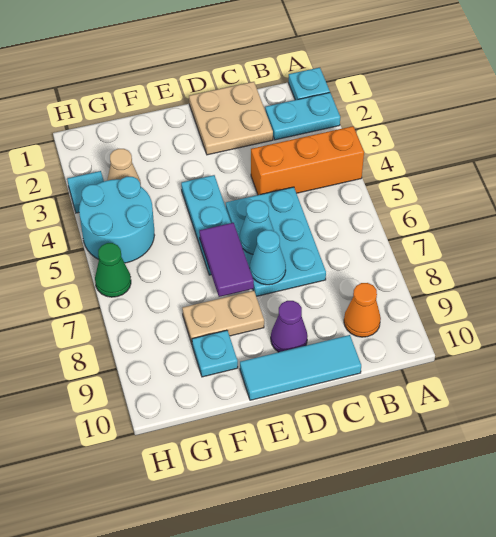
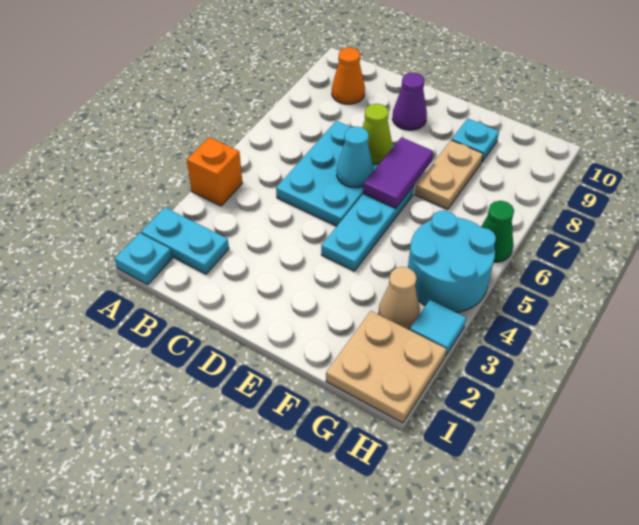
orange 1x3 brick [251,126,364,195] -> orange 1x1 brick [187,137,242,206]
tan 2x2 plate [189,82,273,155] -> tan 2x2 plate moved to [326,311,446,423]
cyan 1x3 tile [240,335,361,400] -> none
cyan 1x1 cone [250,230,286,285] -> lime 1x1 cone [362,104,393,164]
tan 1x2 plate [182,291,264,344] -> tan 1x2 plate turned to [415,140,483,209]

